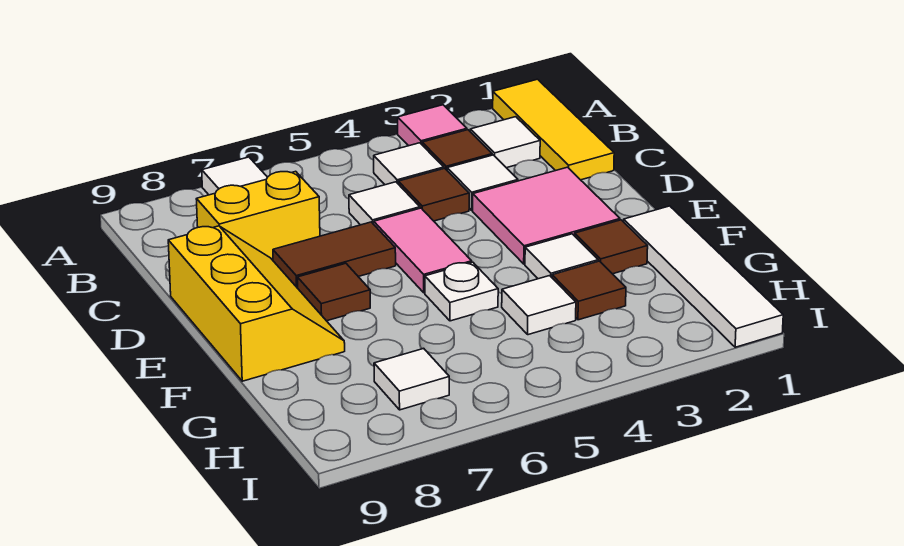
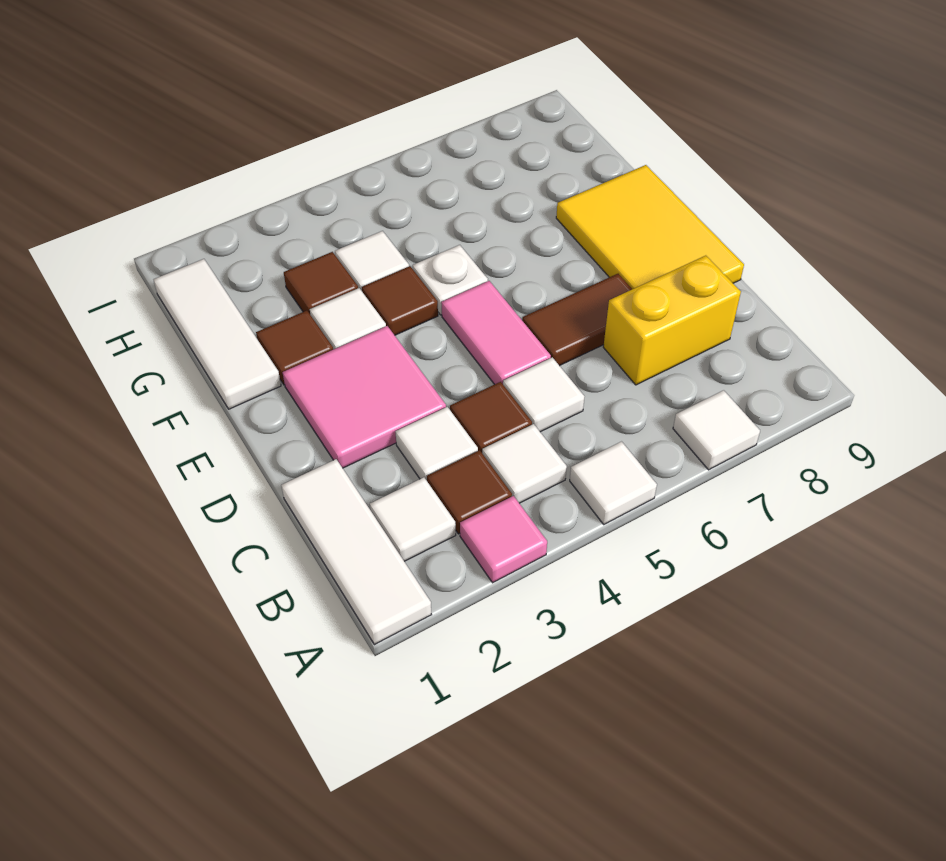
yellow 1x3 tile [493,79,614,180] -> white 1x3 tile [281,459,432,645]
yellow 2x3 slope [168,226,345,381] -> yellow 2x3 tile [556,165,744,289]
brown 1x1 tile [297,263,370,321] -> brown 1x1 tile moved to [362,266,438,335]
white 1x4 tile [624,206,783,347] -> white 1x3 tile [153,259,281,409]
white 1x1 tile [374,348,449,410] -> white 1x1 tile moved to [570,442,657,524]

